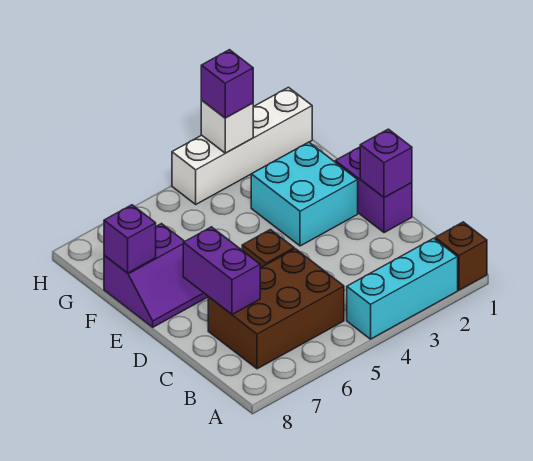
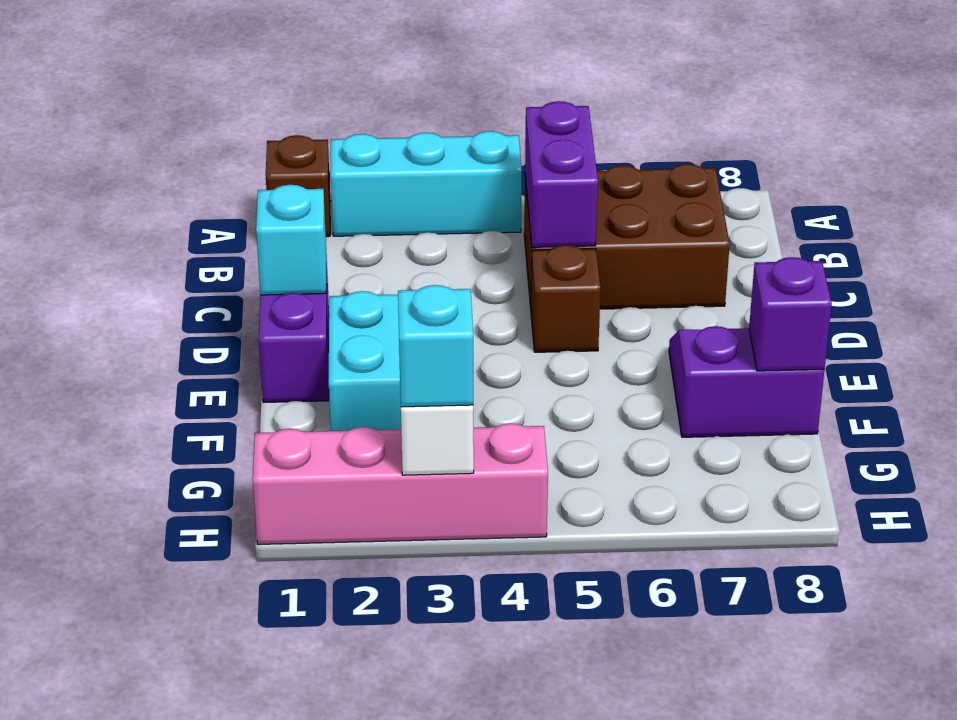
purple 1x2 brick [183,227,260,314] -> purple 1x2 brick moved to [525,101,598,247]
purple 1x1 brick [360,129,412,198] -> cyan 1x1 brick [256,185,326,295]
white 1x4 brick [172,87,312,204] -> pink 1x4 brick [253,423,548,544]
purple 1x1 brick [201,50,253,118] -> cyan 1x1 brick [398,285,473,407]

